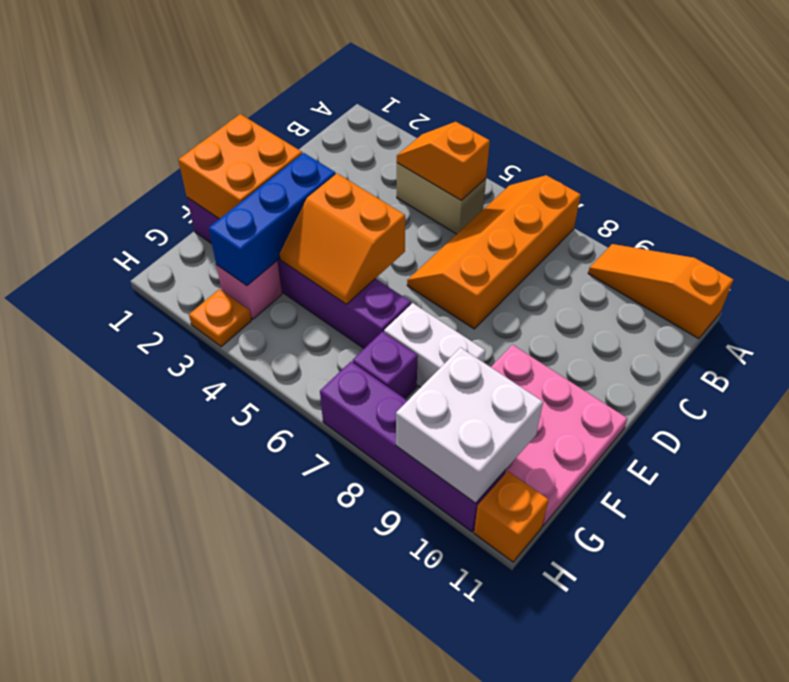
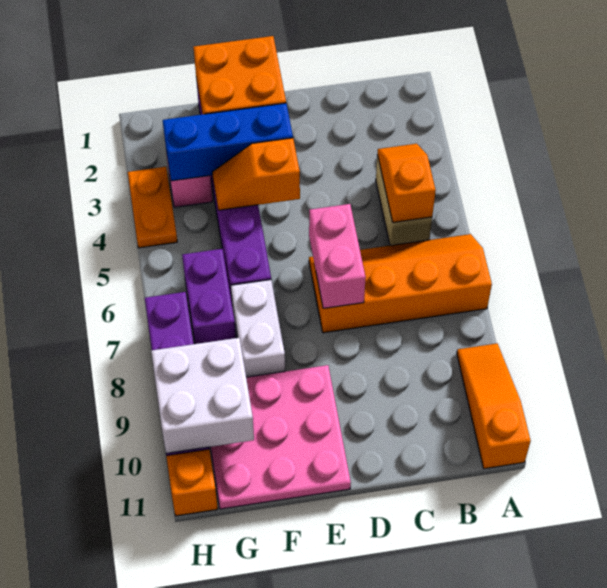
none -> pink 1x2 brick [309,204,366,308]
orange 2x2 slope [280,173,405,304] -> orange 1x2 slope [212,138,300,210]
purple 1x1 brick [353,331,418,399] -> purple 1x2 brick [182,249,236,344]
orange 1x1 plate [189,289,251,347] -> orange 1x2 plate [128,167,177,248]

